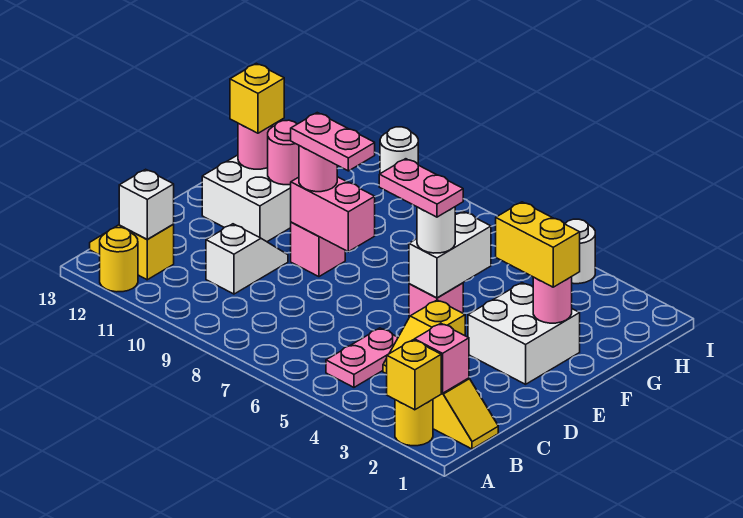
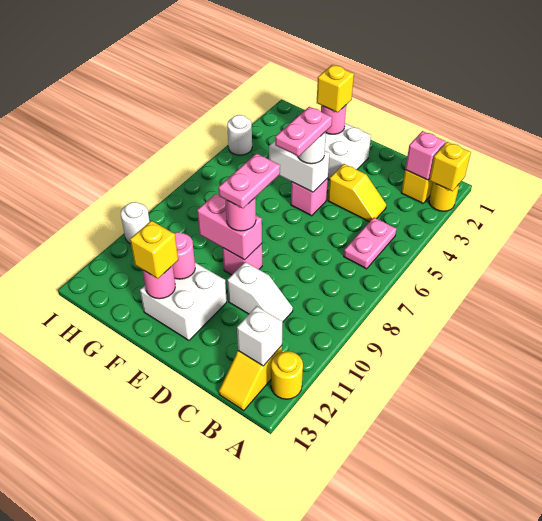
pink 1x2 plate [326,328,398,387] -> pink 1x2 plate turned to [344,217,396,269]
white 1x2 slope [206,224,288,294] -> white 1x2 slope turned to [227,262,293,322]
pink 1x2 brick [291,177,375,252] -> pink 1x2 brick turned to [197,194,262,260]
yellow 1x2 brick [496,202,580,287] -> yellow 1x1 brick [317,65,354,112]

